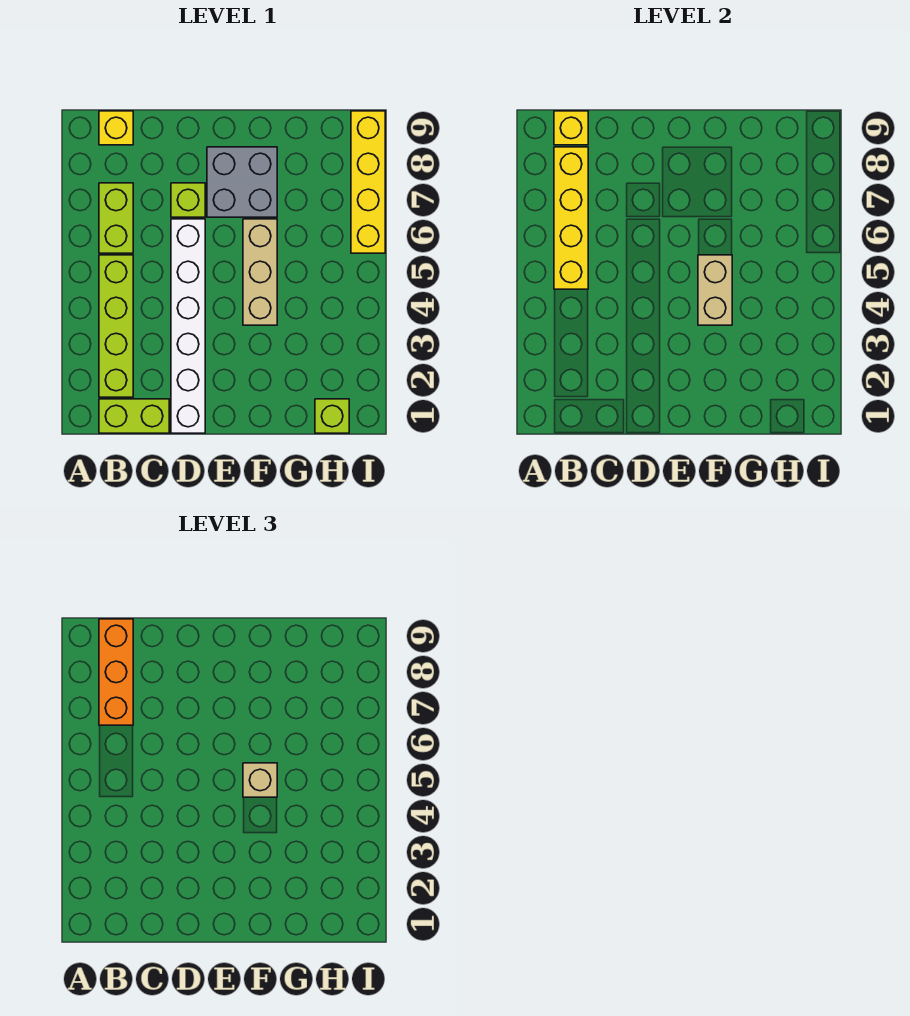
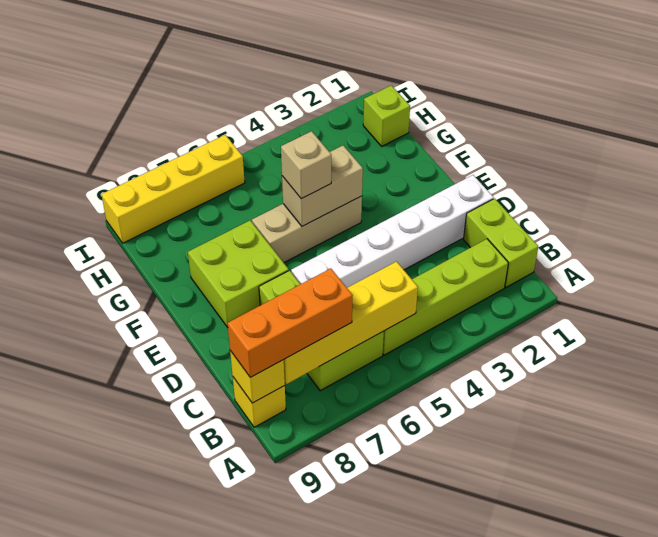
grey 2x2 brick [207,147,277,217] -> lime 2x2 brick [188,221,289,327]

